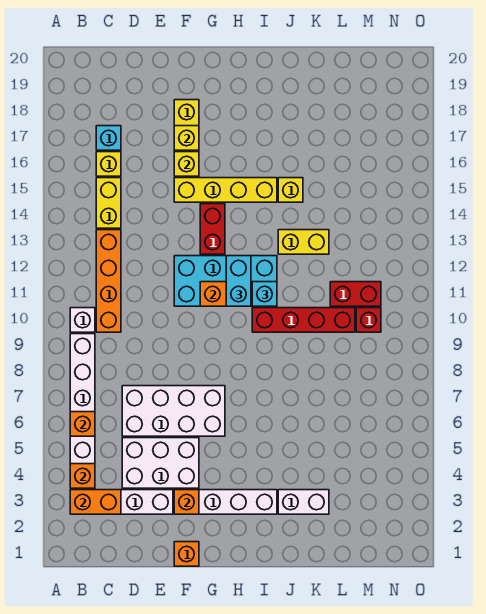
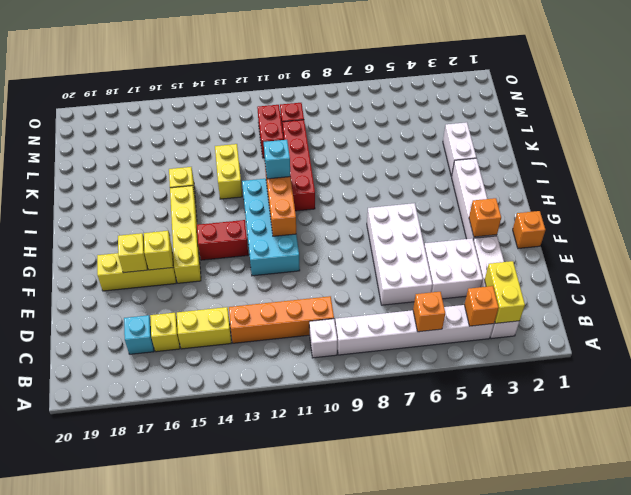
orange 1x2 brick [70,490,121,514] -> yellow 1x2 brick [485,261,525,323]
white 2x3 brick [122,438,199,488] -> white 2x2 brick [424,238,483,299]
cyan 1x2 brick [226,256,251,306] -> none

